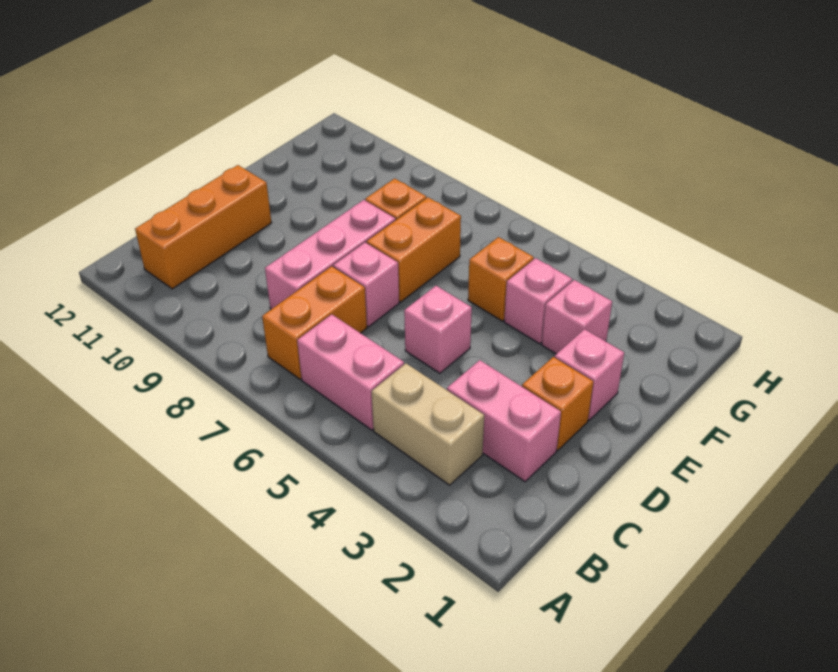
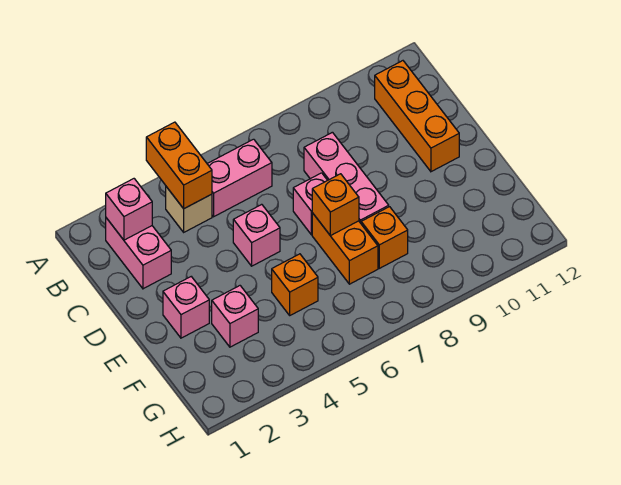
tan 1x2 brick [372,363,484,485] -> tan 1x1 brick [166,187,212,232]
orange 1x2 brick [262,266,367,379] -> orange 1x2 brick moved to [146,122,212,209]
pink 1x2 brick [447,360,561,482] -> pink 1x2 brick turned to [106,218,171,289]
orange 1x1 brick [522,357,593,450] -> orange 1x1 brick moved to [312,174,359,236]
pink 1x1 brick [504,258,572,344] -> pink 1x1 brick moved to [106,179,152,240]

